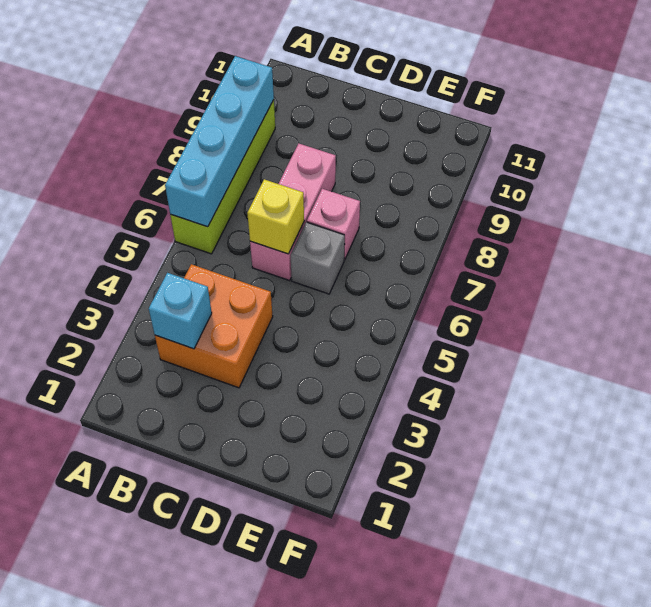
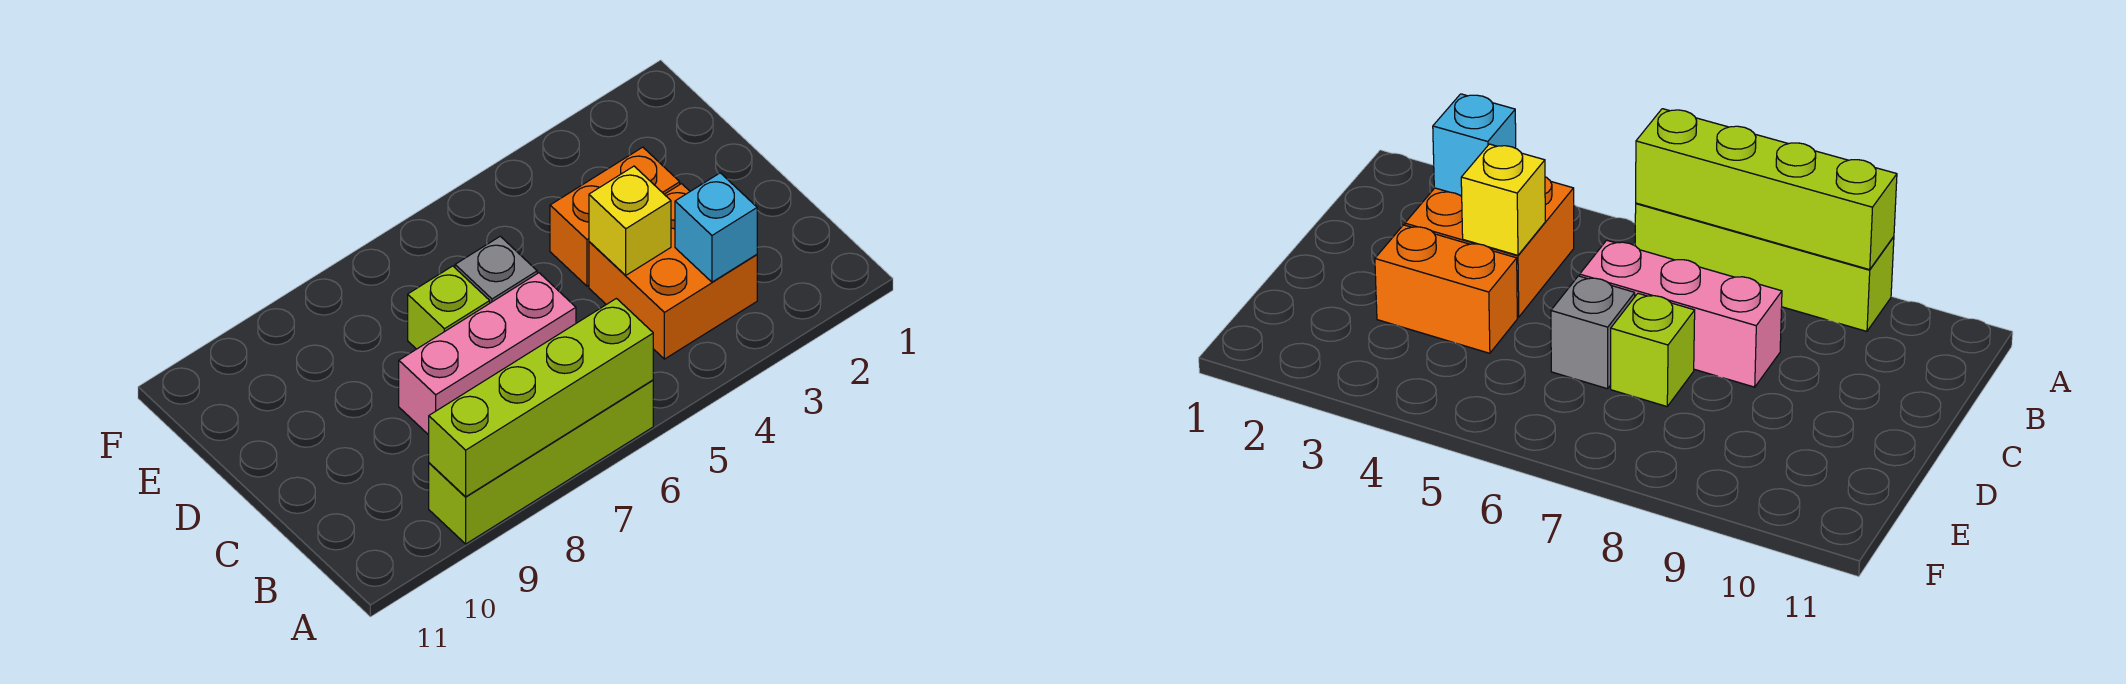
cyan 1x4 brick [165,56,274,227] -> lime 1x4 brick [429,298,653,497]
yellow 1x1 brick [247,179,304,254] -> yellow 1x1 brick moved to [589,166,671,275]
none -> orange 1x2 brick [550,147,680,286]
pink 1x1 brick [307,189,360,260] -> lime 1x1 brick [408,266,490,349]

